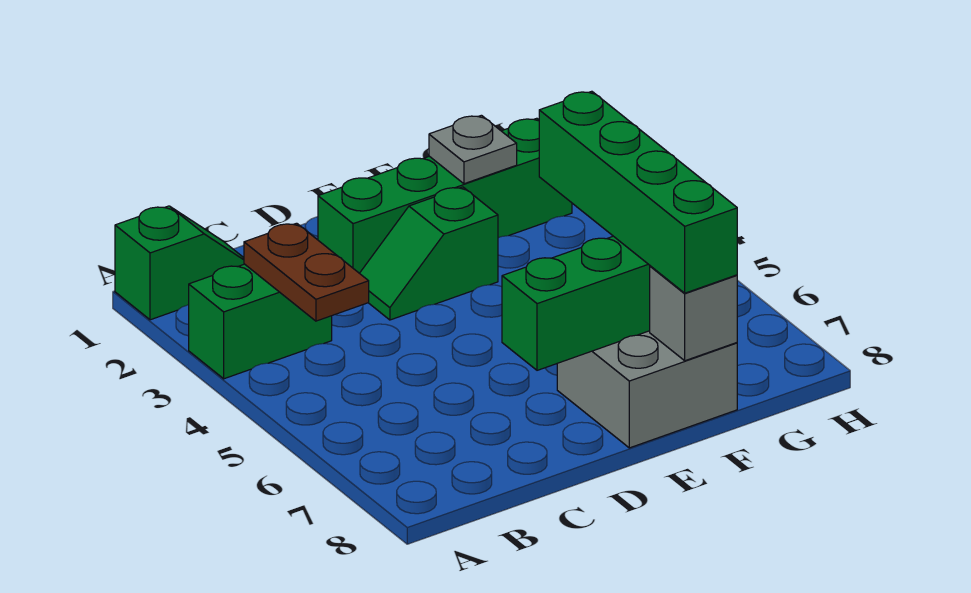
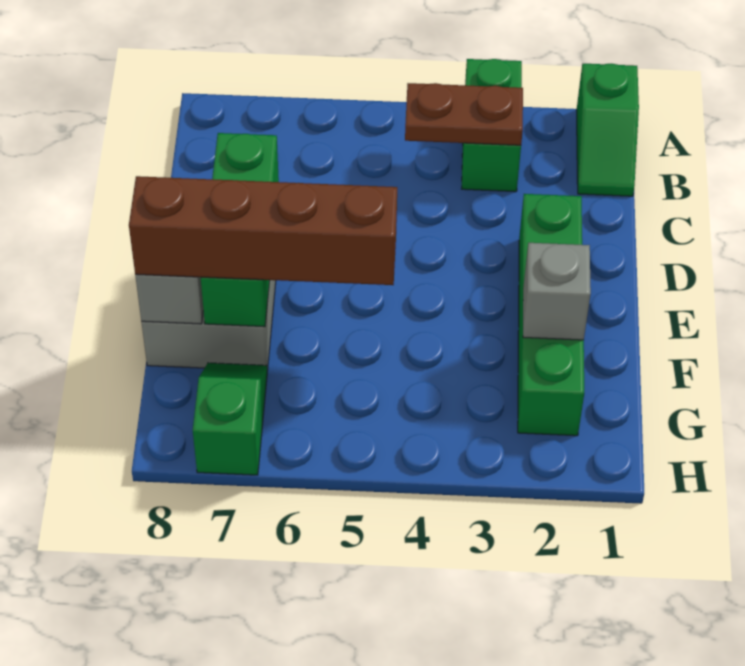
green 1x2 slope [360,187,498,320] -> green 1x2 slope moved to [193,363,267,475]
grey 1x1 plate [429,115,517,184] -> grey 1x1 brick [523,243,591,340]
green 1x4 brick [539,91,737,293] -> brown 1x4 brick [129,176,397,285]

